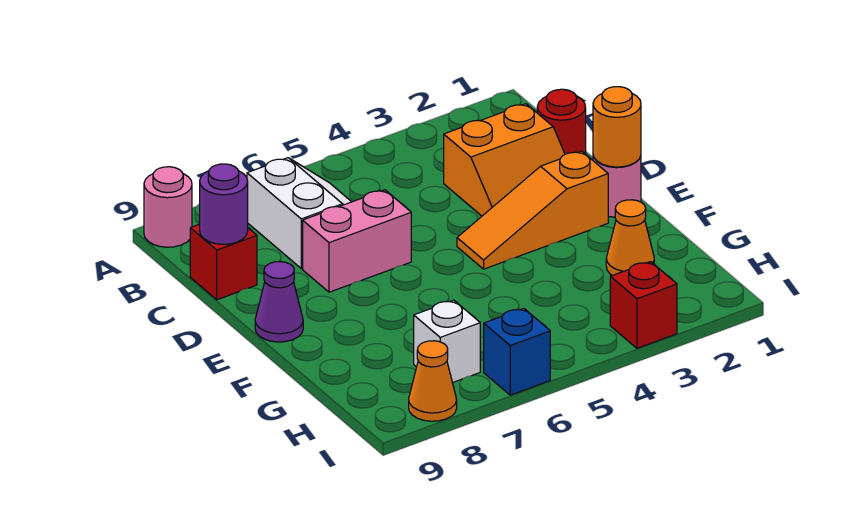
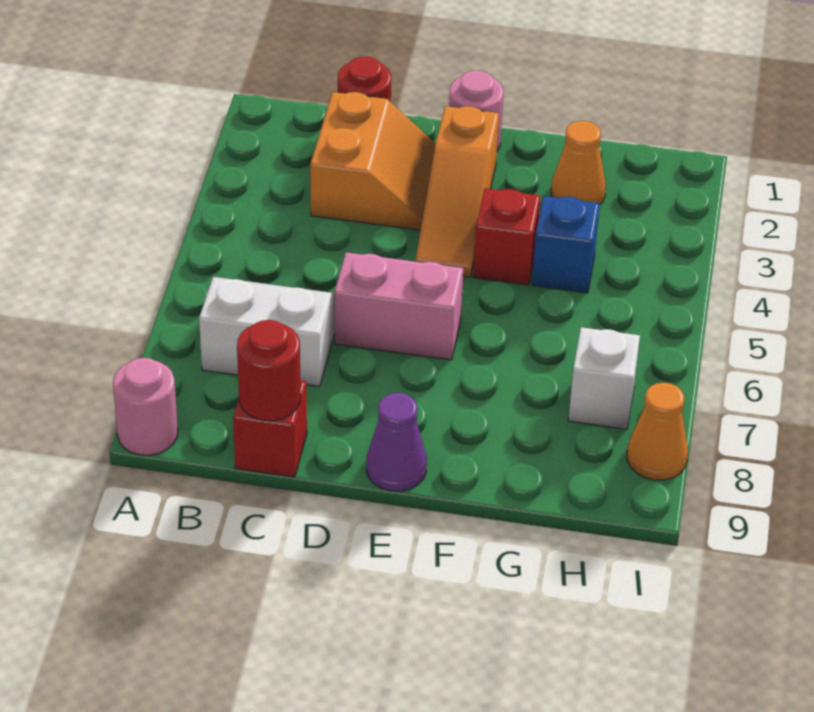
purple 1x1 round brick [200,164,248,244] -> red 1x1 round brick [237,320,301,421]
pink 1x2 brick [303,190,411,292] -> pink 1x2 brick turned to [335,252,463,360]
orange 1x1 round brick [593,87,641,167] -> none
red 1x1 brick [610,262,677,348] -> red 1x1 brick moved to [473,188,541,285]
blue 1x1 brick [484,308,550,395] -> blue 1x1 brick moved to [532,196,600,293]

